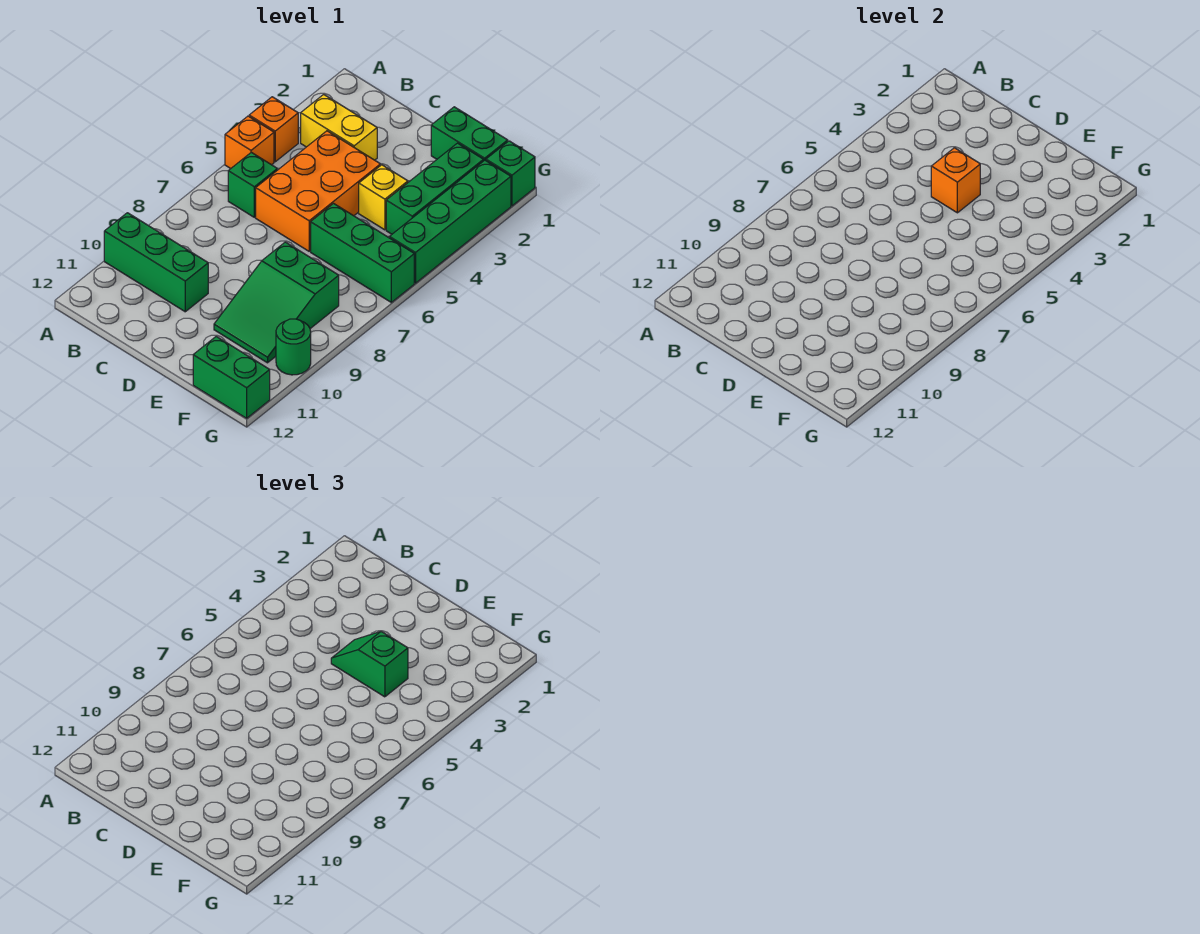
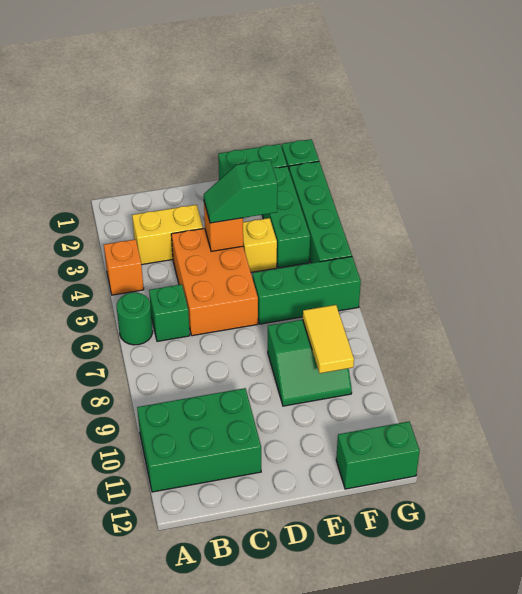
orange 1x1 brick [225,116,274,169] -> none
green 1x3 brick [104,213,208,312] -> green 2x3 brick [137,388,261,492]
green 2x3 slope [214,242,339,363] -> green 2x2 slope [268,320,352,406]
none -> yellow 1x2 tile [303,305,354,373]
green 1x1 round brick [276,319,311,375] -> green 1x1 round brick moved to [117,292,153,345]

